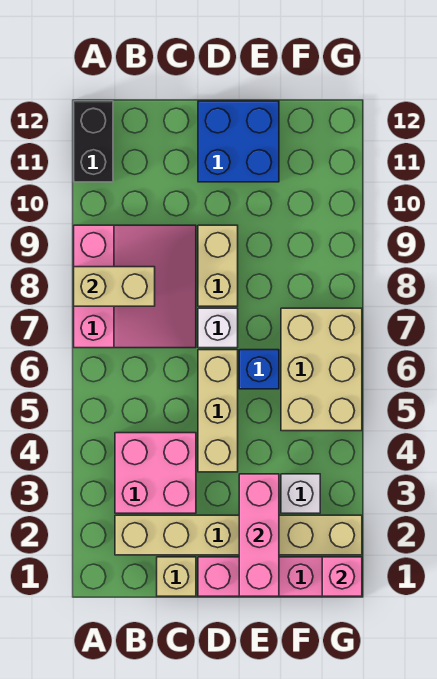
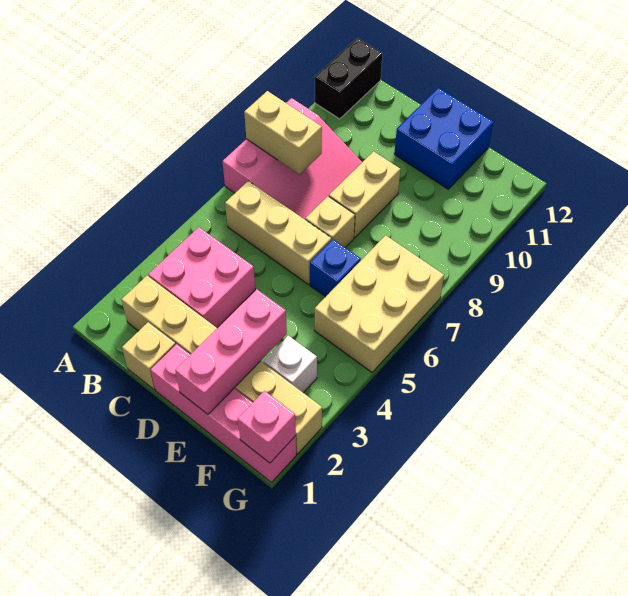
tan 1x3 brick [198,350,238,472] -> tan 1x3 brick turned to [225,181,331,285]
white 1x1 brick [198,308,238,348] -> tan 1x1 brick [305,196,355,247]

